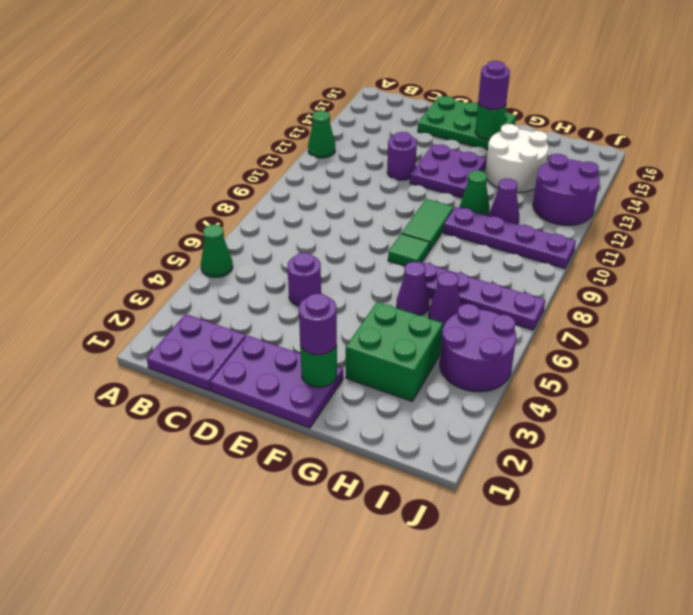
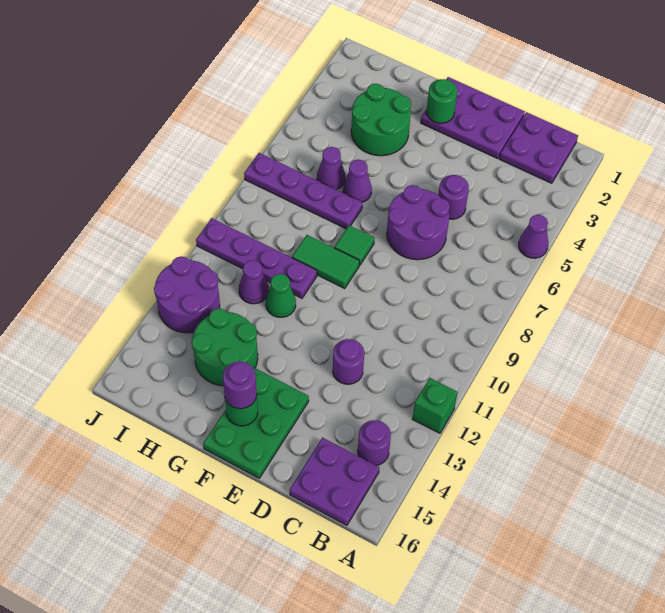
green 1x1 cone [201,224,233,277] -> purple 1x1 cone [519,215,548,258]
green 1x1 cone [308,111,335,158] -> green 1x1 brick [413,378,457,433]
green 2x3 plate [418,96,516,150] -> green 2x3 plate turned to [203,368,309,478]
purple 2x2 plate [410,144,487,198] -> purple 2x2 plate moved to [290,438,379,525]
purple 1x1 round brick [299,293,337,355] -> purple 1x1 round brick moved to [358,420,391,466]
green 1x2 tile [402,199,454,251] -> green 1x2 tile turned to [292,235,360,288]
green 2x2 brick [346,302,443,401] -> green 2x2 round brick [351,84,411,156]
white 2x2 round brick [485,124,549,192] -> green 2x2 round brick [192,308,258,386]
purple 2x2 round brick [440,304,516,392] -> purple 2x2 round brick moved to [387,185,450,260]

